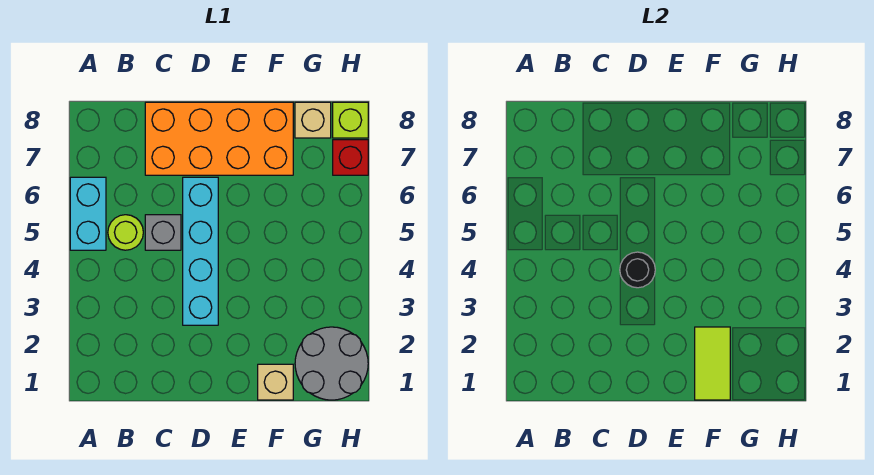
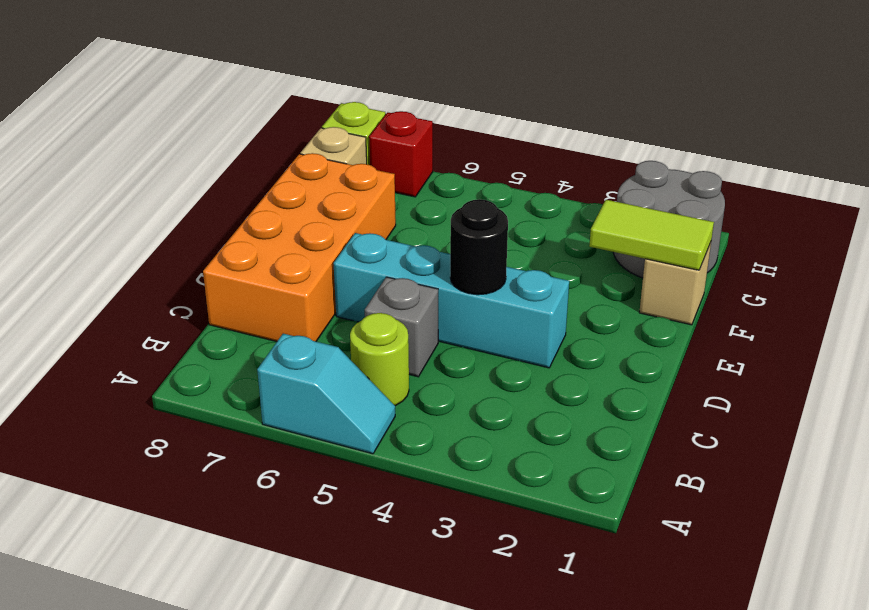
cyan 1x2 brick [70,177,106,250] -> cyan 1x2 slope [257,334,395,454]

